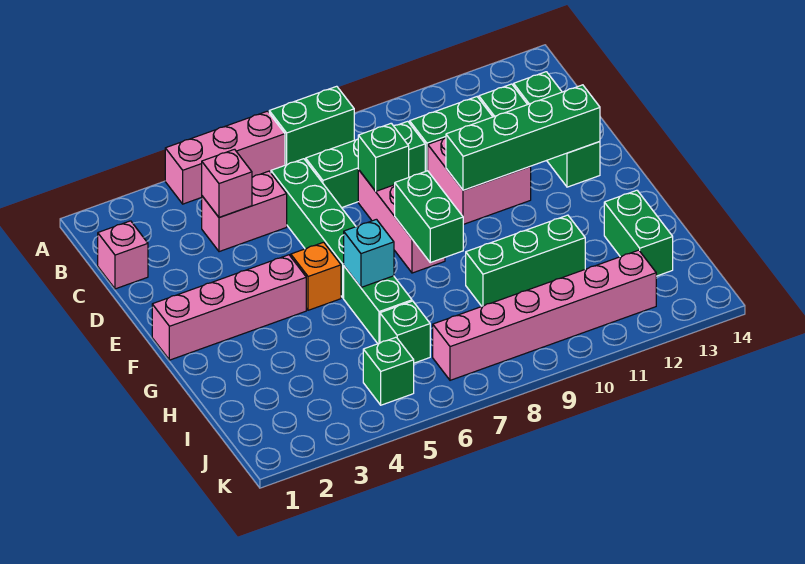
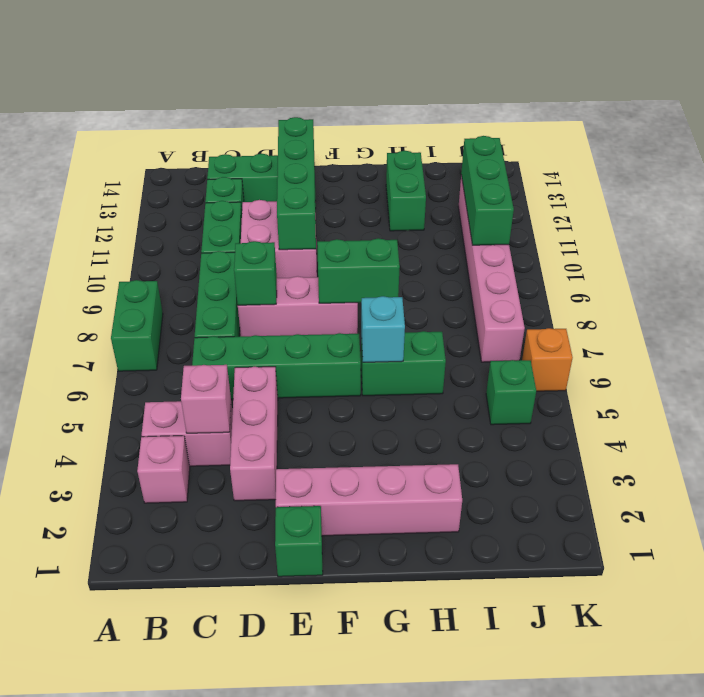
pink 1x3 brick [165,111,285,204] -> pink 1x3 brick moved to [230,367,278,501]
pink 1x1 brick [98,221,148,289] -> pink 1x1 brick moved to [137,436,190,503]
pink 1x2 brick [202,171,287,252] -> pink 1x2 brick turned to [142,401,233,466]
pink 1x4 brick [152,255,306,360] -> pink 1x4 brick turned to [276,464,462,536]
orange 1x1 brick [291,242,341,310] -> orange 1x1 brick moved to [522,328,573,391]
green 1x3 brick [466,215,585,306] -> green 1x3 brick moved to [461,136,514,245]
green 1x2 brick [604,190,673,276] -> green 1x2 brick turned to [386,151,426,231]
green 1x1 brick [380,301,430,363] -> green 1x1 brick moved to [275,506,323,577]

